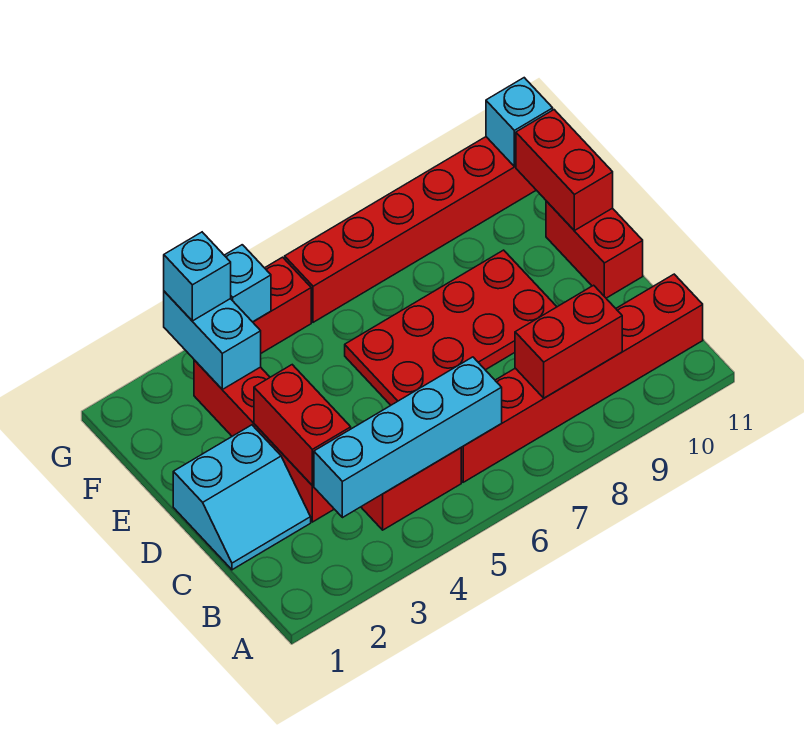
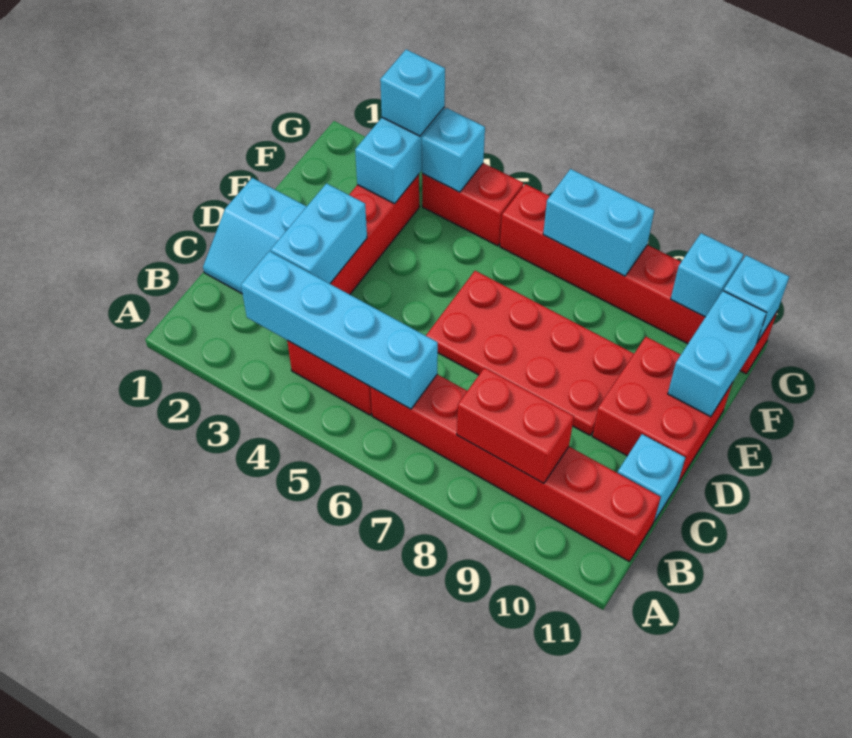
red 1x2 brick [254,365,351,485] -> cyan 1x2 brick [271,183,367,284]
none -> cyan 1x1 brick [618,434,685,522]
red 1x2 brick [546,201,643,298] -> red 2x2 brick [592,337,732,483]
red 1x2 brick [516,110,613,231] -> cyan 1x2 brick [668,291,766,417]
none -> cyan 1x2 brick [543,169,654,276]
none -> cyan 1x1 brick [671,233,744,317]

